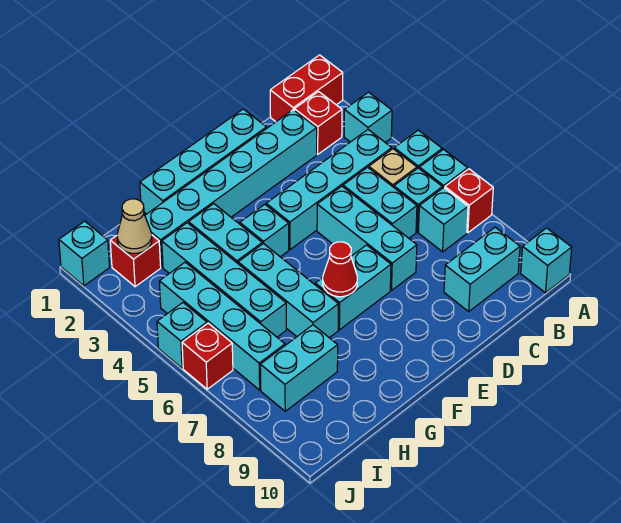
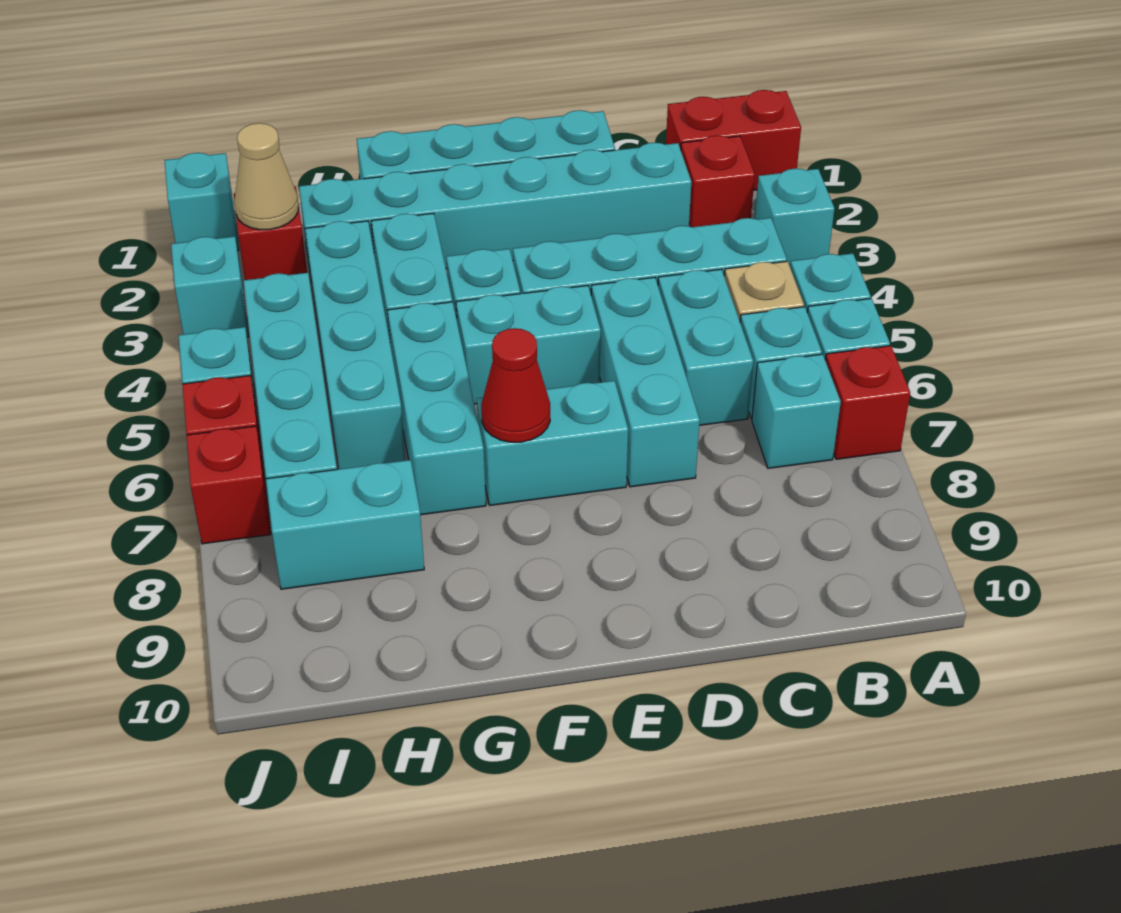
cyan 1x1 brick [521,228,572,293] -> cyan 1x1 brick moved to [171,236,249,337]
cyan 1x2 brick [444,227,520,311] -> cyan 1x2 brick moved to [456,286,601,404]
none -> red 1x1 brick [187,426,271,544]

